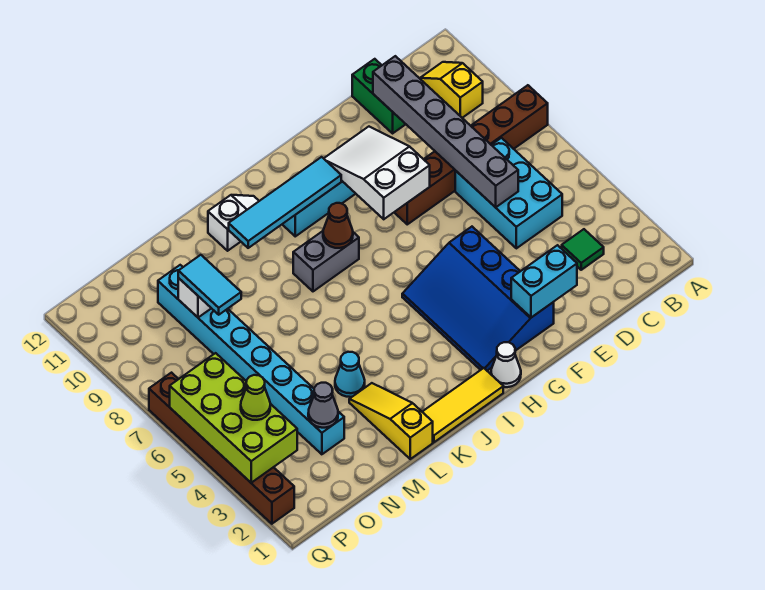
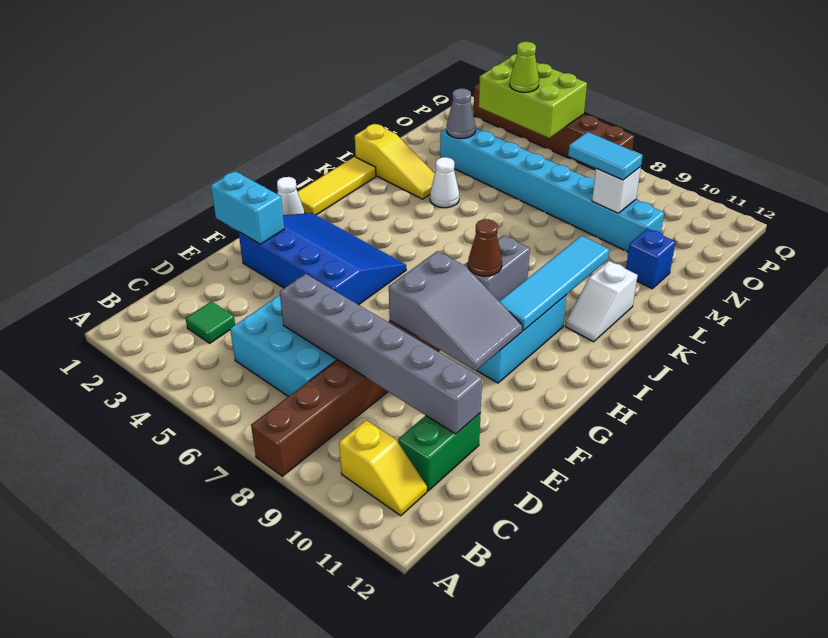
green 1x2 brick [352,59,406,133] -> green 1x2 brick turned to [398,413,481,491]
cyan 1x2 brick [511,245,577,318] -> cyan 1x2 brick turned to [211,171,284,244]
white 2x3 slope [324,127,430,219] -> grey 2x3 slope [389,251,523,371]
cyan 1x1 cone [335,352,365,397] -> white 1x1 cone [430,157,459,208]
none -> blue 1x1 brick [626,229,675,289]
lime 2x4 brick [170,353,297,483] -> lime 2x3 brick [479,54,587,138]

